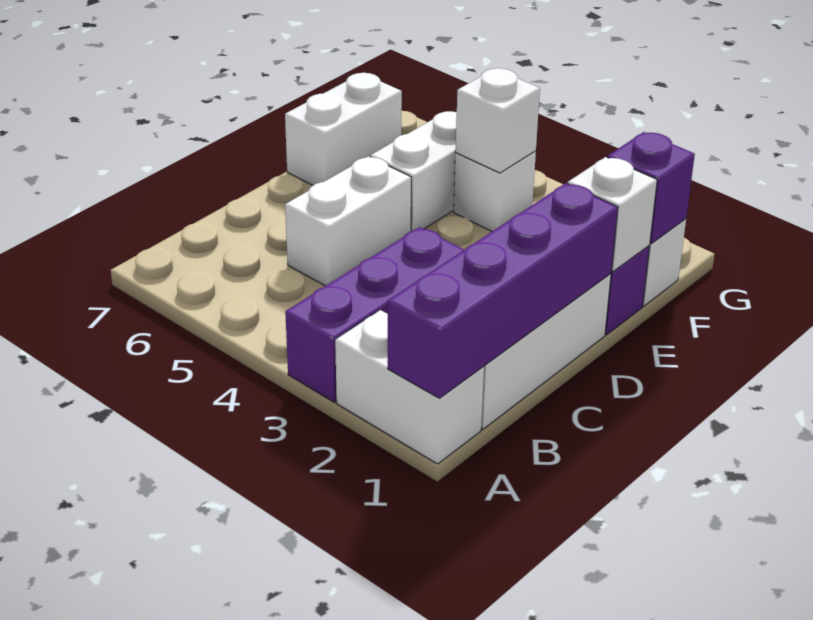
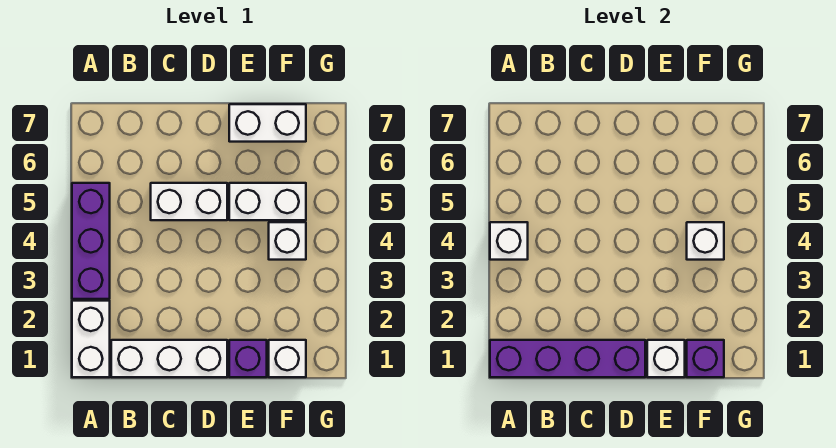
purple 1x3 brick [285,227,464,402] -> purple 1x3 brick turned to [72,183,110,299]
none -> white 1x1 brick [490,222,528,260]

